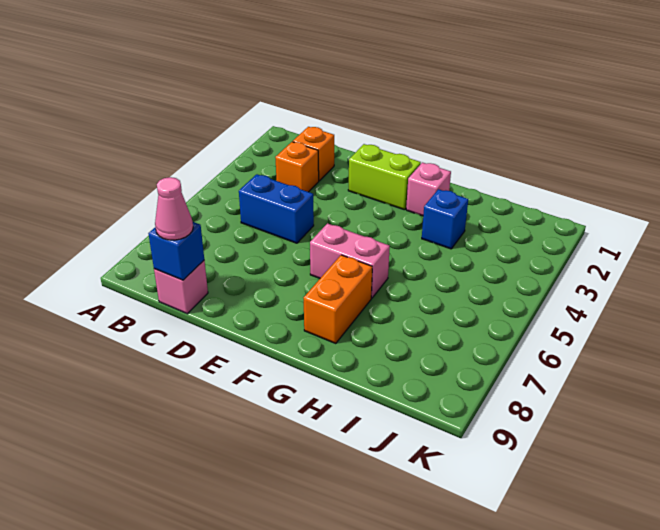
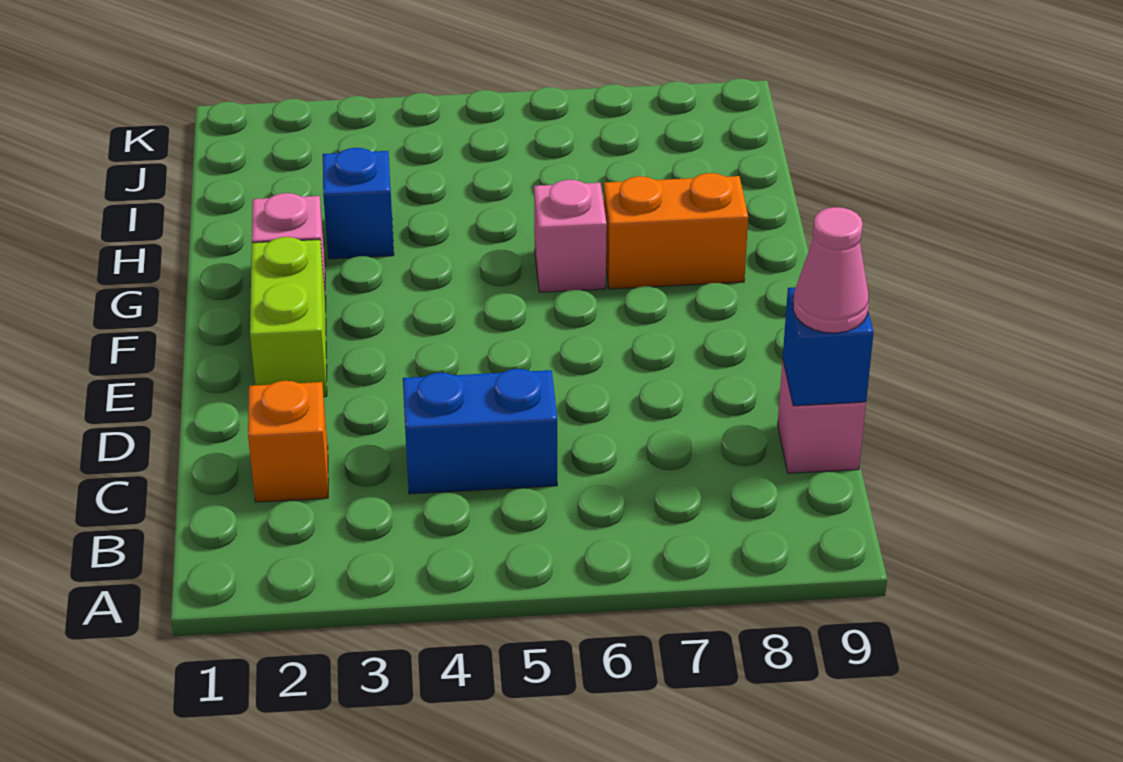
orange 1x1 brick [275,142,319,192] -> none
blue 1x2 brick [239,174,314,243] -> blue 1x2 brick turned to [403,369,557,494]
pink 1x2 brick [310,223,390,298] -> pink 1x1 brick [534,180,607,292]

